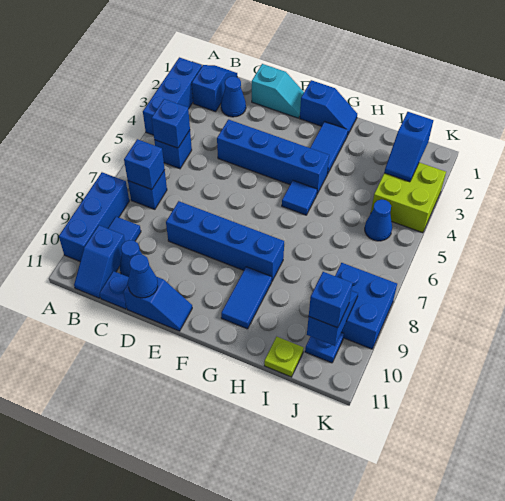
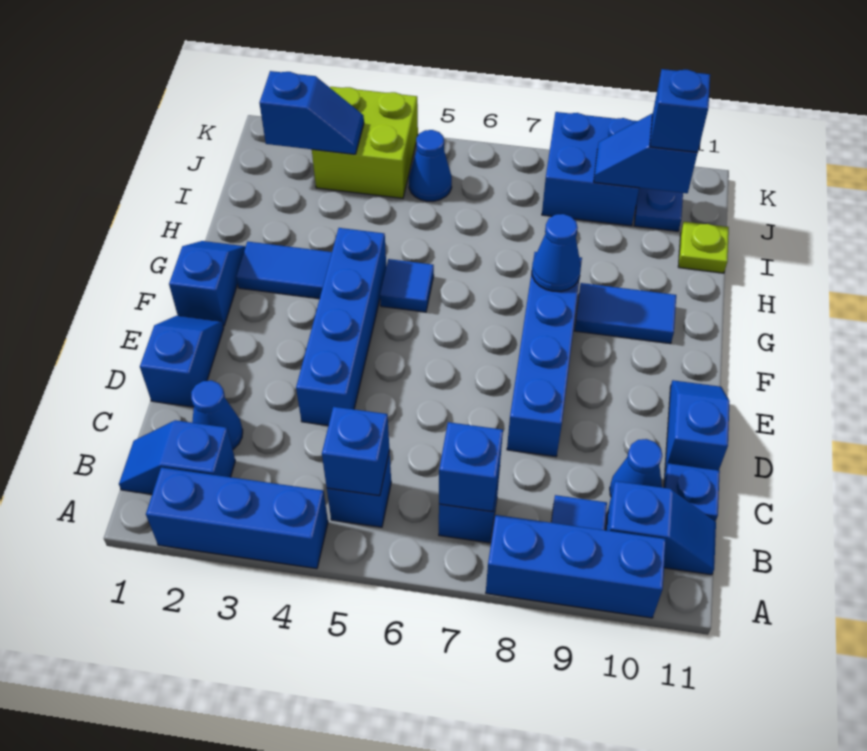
cyan 1x2 slope [252,64,304,118] -> blue 1x2 slope [140,316,224,407]
blue 1x1 cone [128,254,158,298] -> blue 1x1 cone moved to [532,214,581,291]

